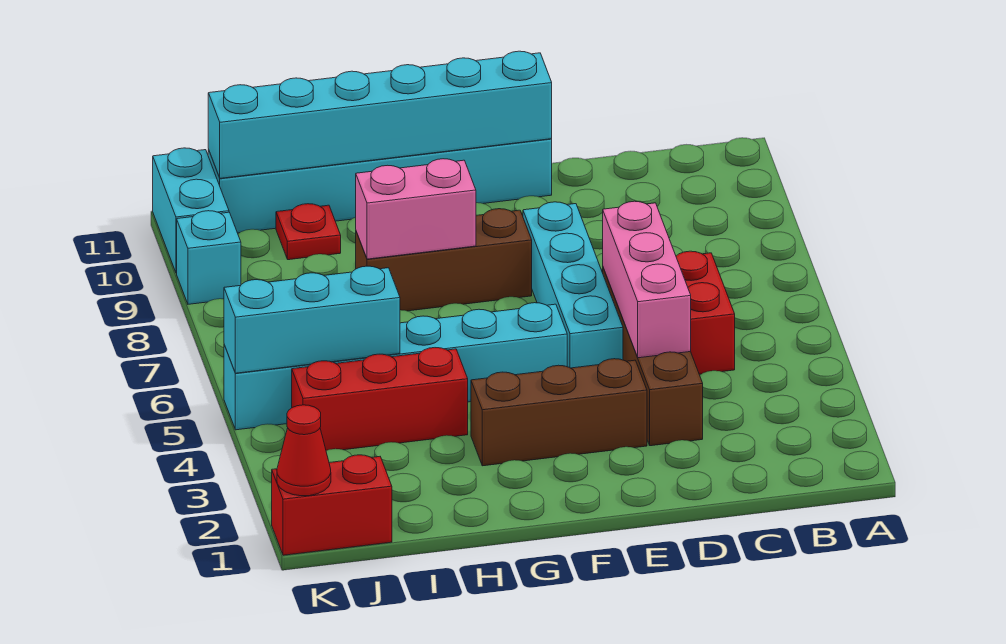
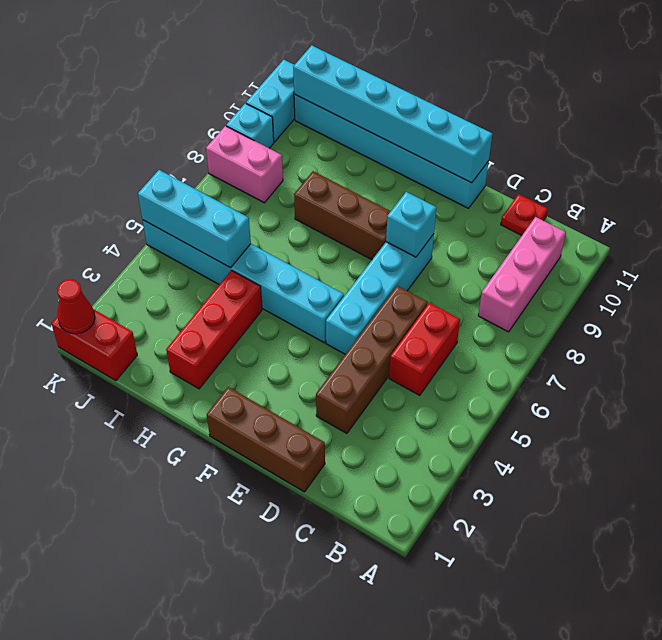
pink 1x3 brick [603,201,691,358] -> pink 1x3 brick moved to [478,217,566,332]
brown 1x3 brick [471,359,647,466] -> brown 1x3 brick moved to [207,387,325,492]
none -> cyan 1x1 brick [386,192,437,257]
pink 1x2 brick [356,159,476,259] -> pink 1x2 brick moved to [206,126,283,203]
red 1x3 brick [292,348,468,451] -> red 1x3 brick turned to [166,270,262,389]
red 1x1 plate [276,204,341,260] -> red 1x1 plate moved to [501,194,548,235]

